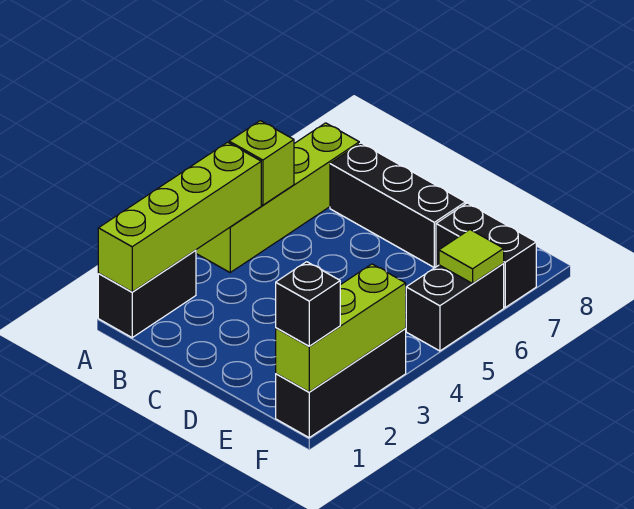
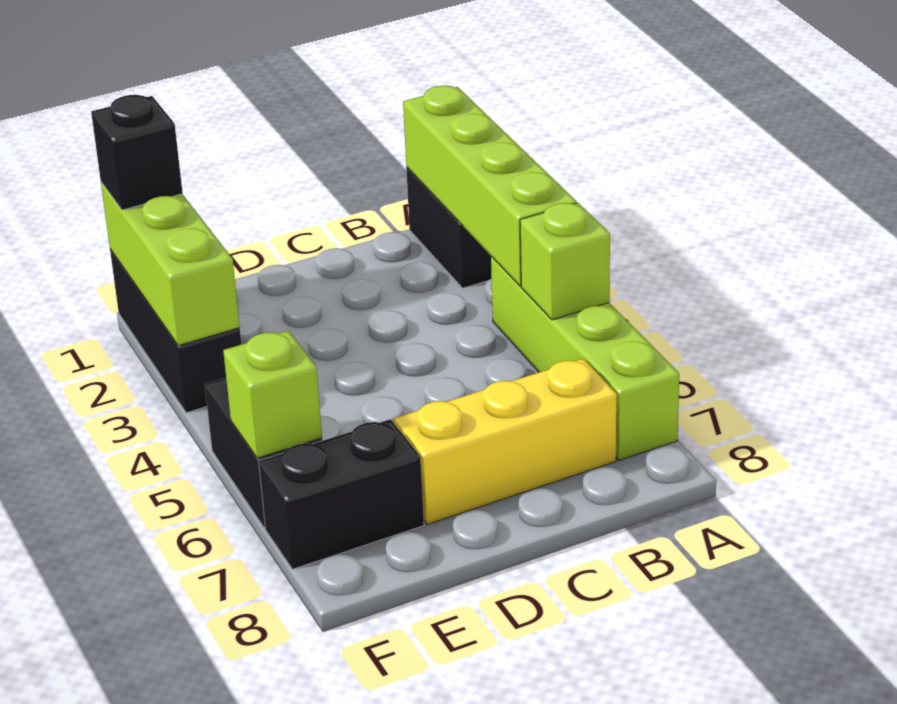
black 1x3 brick [330,143,465,267] -> yellow 1x3 brick [394,359,617,524]
lime 1x1 tile [439,230,504,284] -> lime 1x1 brick [223,331,322,458]

